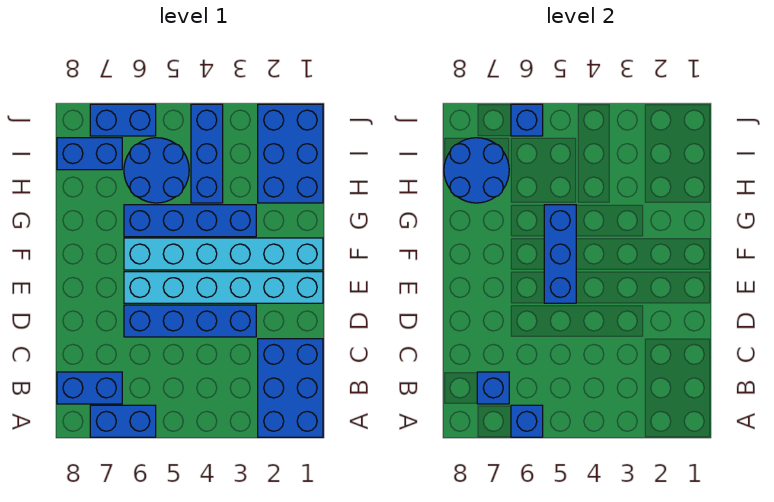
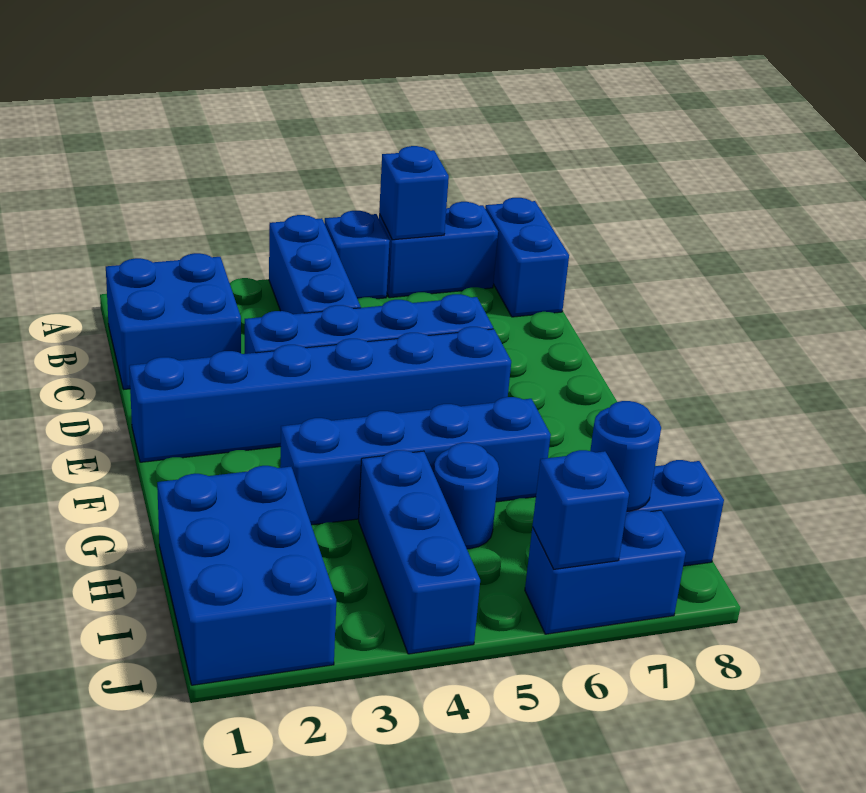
blue 2x3 brick [258,339,323,437] -> blue 2x2 brick [106,253,241,389]
blue 1x2 brick [57,372,122,404] -> blue 1x2 brick turned to [485,198,569,317]
blue 1x1 brick [477,372,509,404] -> blue 1x1 brick moved to [325,211,390,299]
cyan 1x6 brick [124,272,323,303] -> blue 1x6 brick [129,327,511,462]
blue 1x3 brick [544,205,576,303] -> blue 1x3 brick moved to [269,215,361,314]
cyan 1x6 brick [124,238,323,270] -> none
blue 2x2 round brick [124,138,189,203] -> blue 1x1 round brick [434,443,499,549]
blue 2x2 round brick [444,138,509,203] -> blue 1x1 round brick [590,401,661,511]

